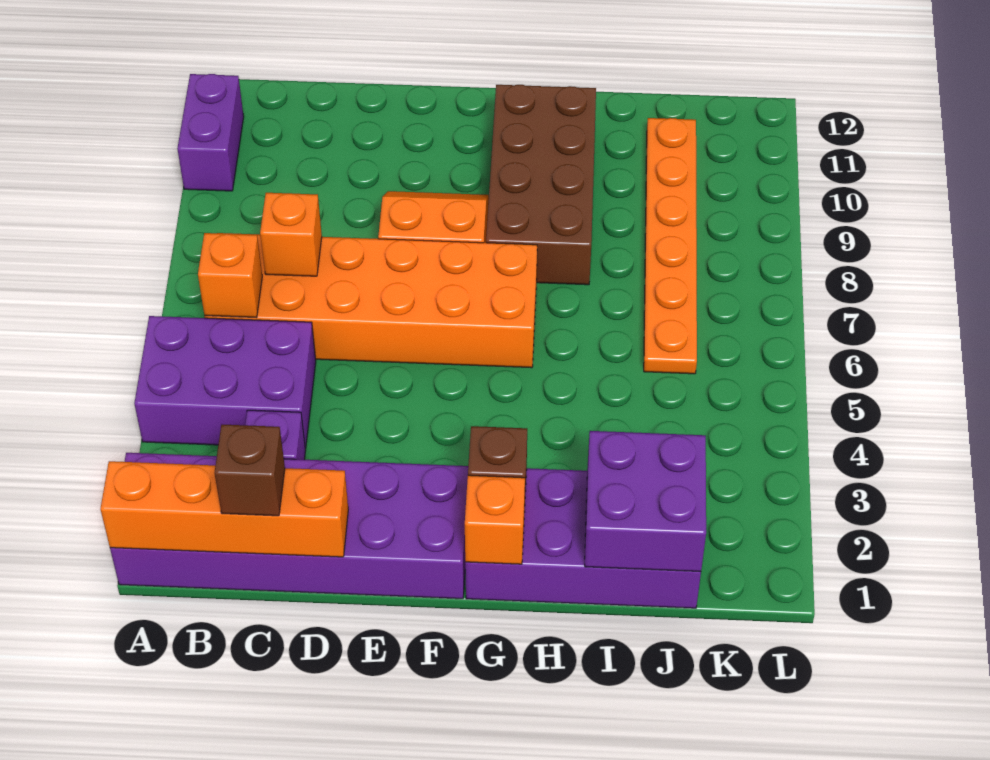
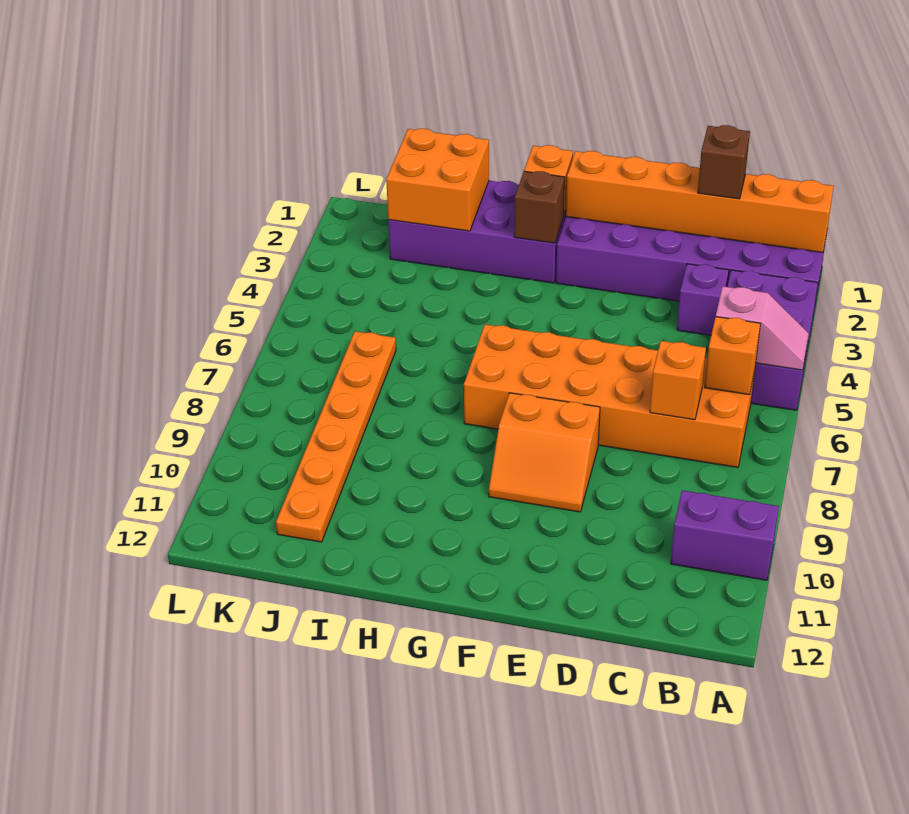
orange 1x4 brick [100,461,348,557] -> orange 1x6 brick [566,151,834,252]
purple 2x3 brick [134,316,316,448] -> purple 2x3 brick turned to [727,270,818,410]
none -> pink 1x2 slope [716,286,809,370]
purple 1x2 brick [177,74,244,191] -> purple 1x2 brick turned to [671,490,779,580]
brown 2x4 brick [486,85,596,285] -> none
purple 2x2 brick [585,431,706,572] -> orange 2x2 brick [386,129,489,231]

